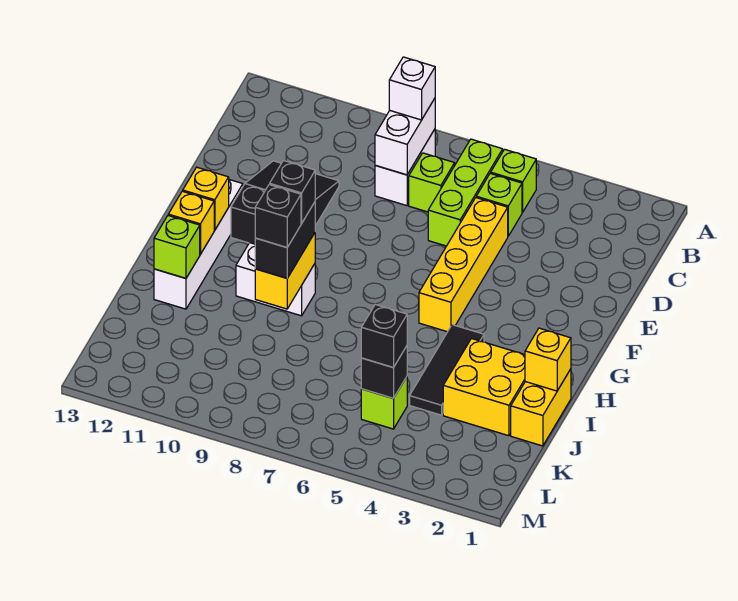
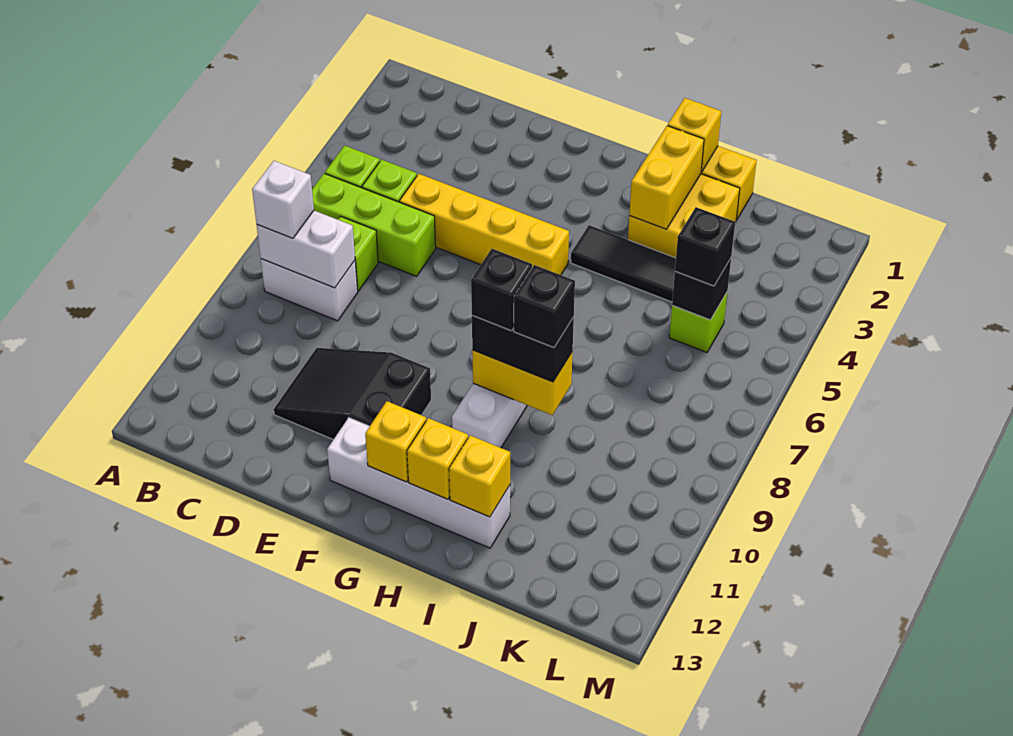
none -> yellow 1x2 brick [629,126,704,229]
lime 1x1 brick [154,216,200,278] -> yellow 1x1 brick [449,435,510,517]

